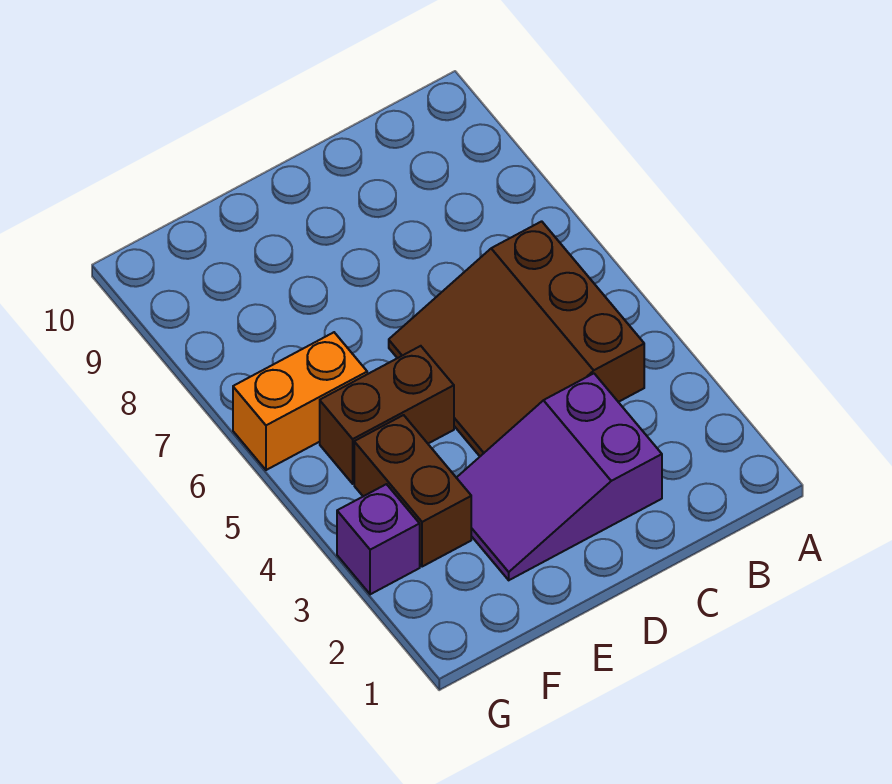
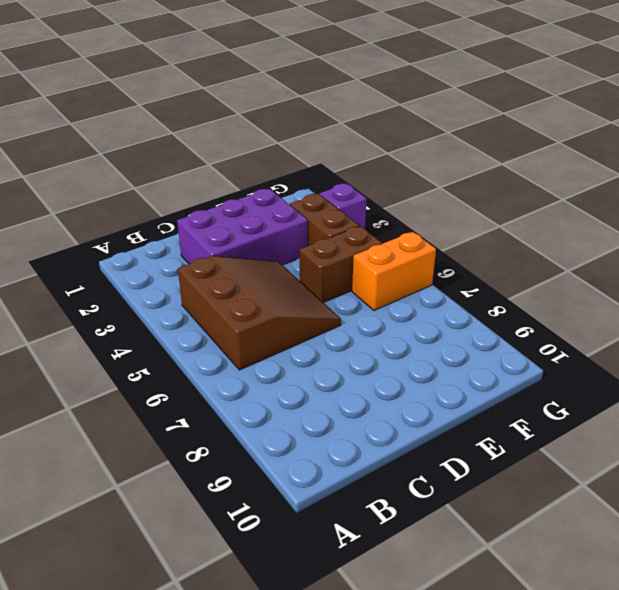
purple 2x3 slope [457,374,662,580] -> purple 2x3 brick [177,189,308,265]

